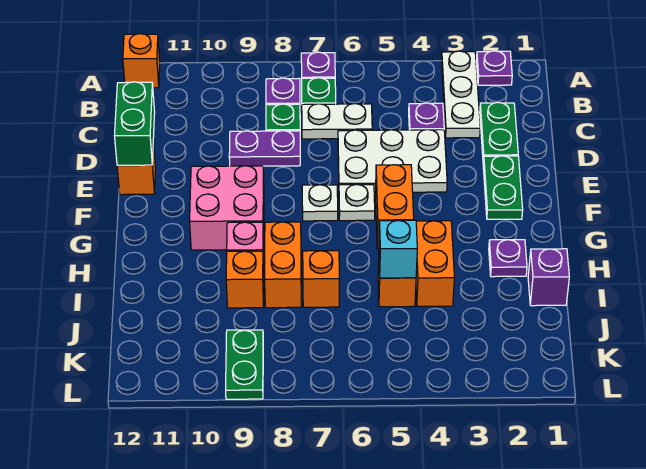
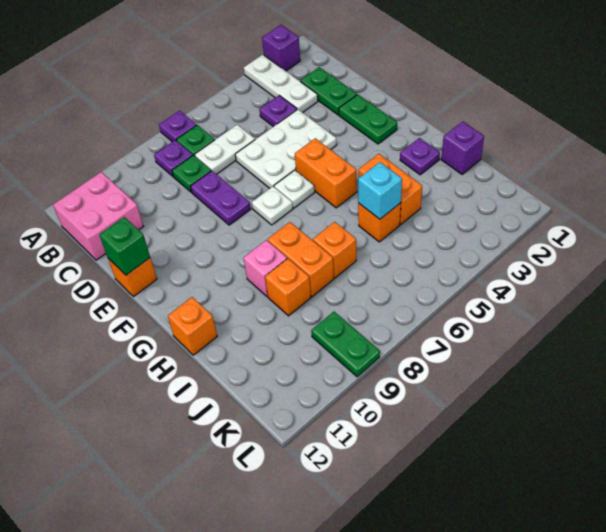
purple 1x1 plate [476,51,512,85] -> purple 1x1 brick [262,25,300,71]
orange 1x1 brick [123,34,160,88] -> orange 1x1 brick moved to [168,297,217,355]
purple 1x2 plate [229,131,300,166] -> purple 1x2 plate turned to [190,171,251,225]
green 1x2 brick [115,82,155,165] -> green 1x1 brick [99,217,150,275]
pink 2x2 brick [190,166,264,250] -> pink 2x2 brick moved to [53,172,144,260]

